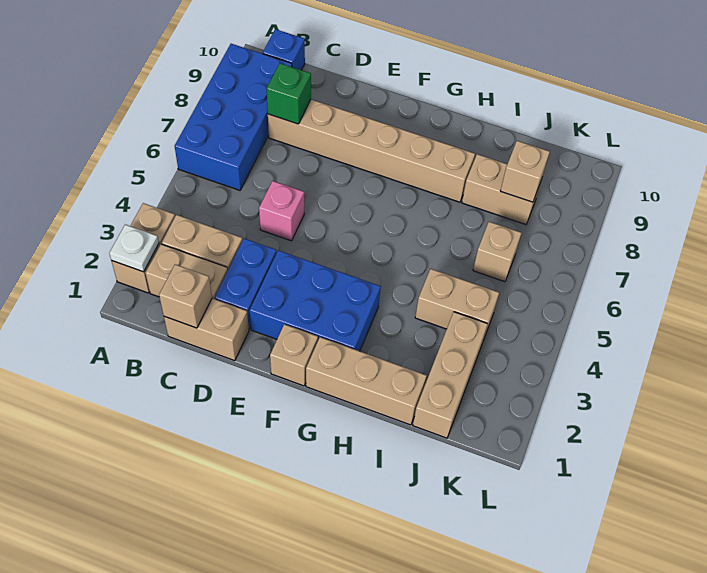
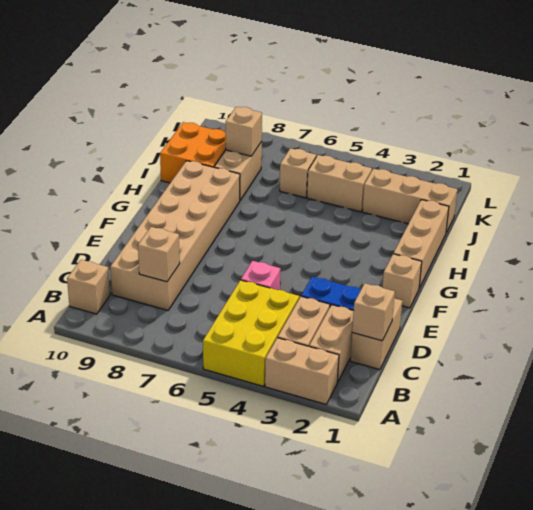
white 1x1 plate [109,225,159,272] -> none
none -> yellow 2x3 brick [203,280,299,386]
blue 2x4 brick [175,44,292,190] -> none
blue 1x1 brick [263,29,305,70] -> tan 1x1 brick [67,260,110,314]
tan 1x6 brick [268,100,475,202] -> tan 2x6 brick [110,161,240,310]
green 1x1 brick [267,63,311,124] -> tan 1x1 brick [138,227,180,282]
blue 2x3 brick [250,250,381,351] -> none
tan 1x2 brick [415,269,499,337] -> tan 1x2 brick turned to [307,155,372,212]
none -> orange 2x2 brick [160,122,226,183]

